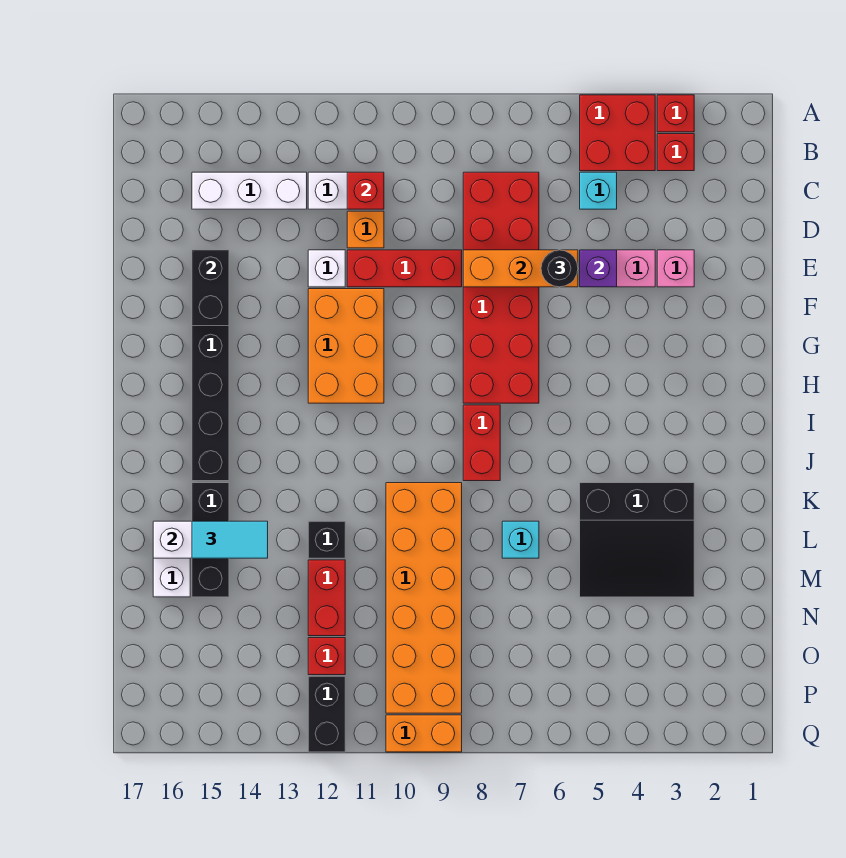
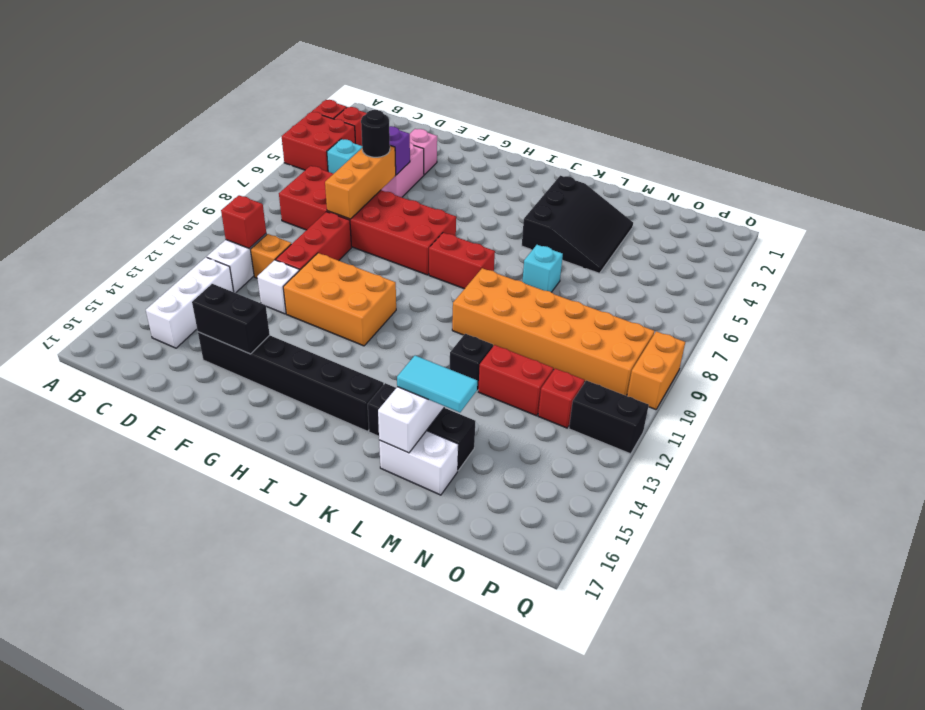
cyan 1x2 tile [192,521,268,558] -> cyan 1x2 tile turned to [397,356,477,412]

